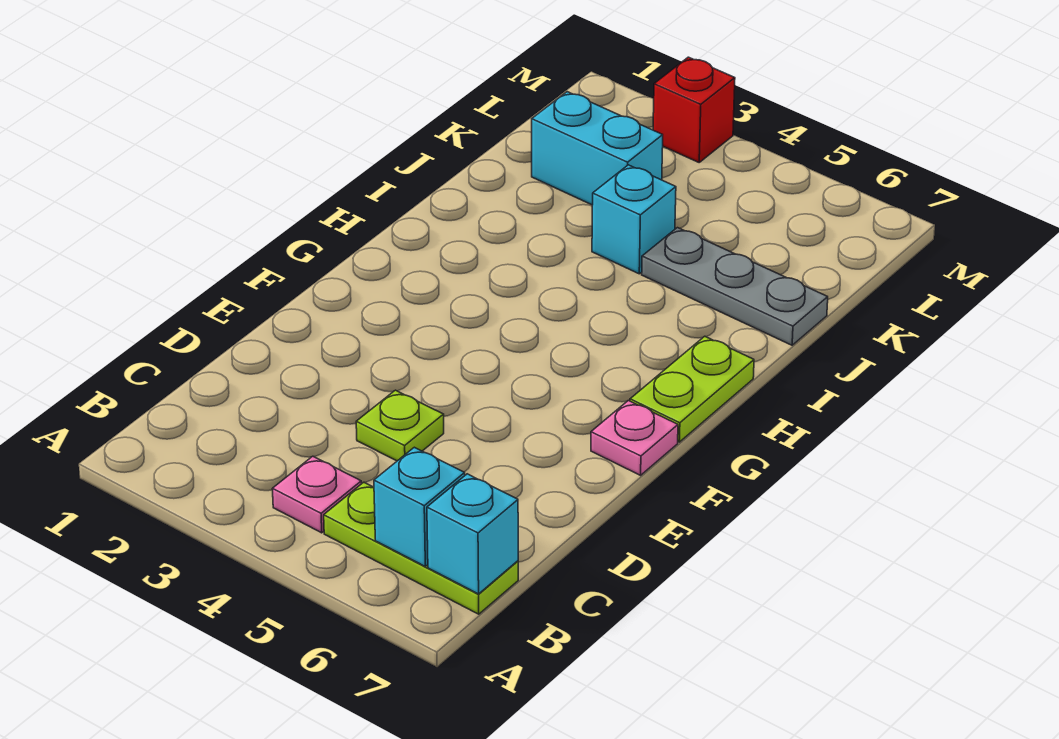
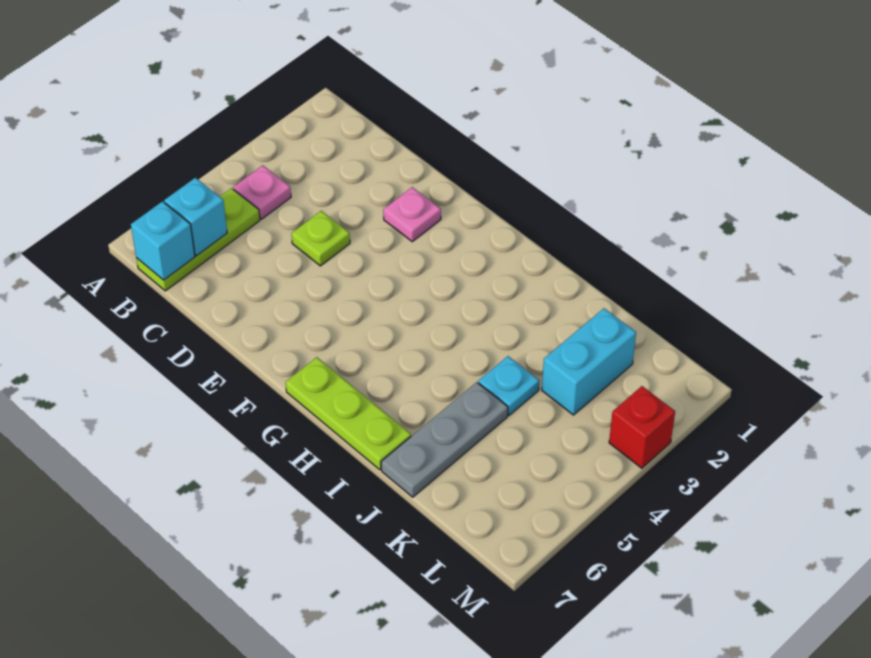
pink 1x1 plate [591,401,678,475] -> pink 1x1 plate moved to [383,187,441,242]
lime 1x2 plate [630,336,754,442] -> lime 1x3 plate [286,357,411,470]
cyan 1x1 brick [592,165,676,274] -> cyan 1x1 plate [478,356,539,415]

